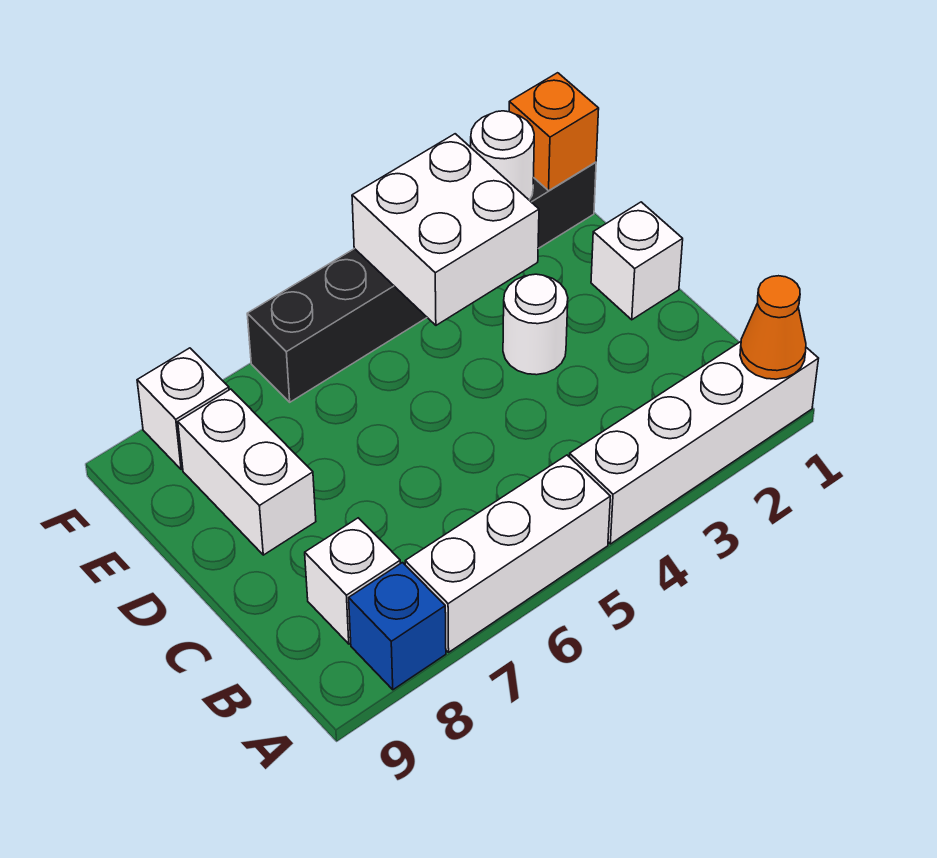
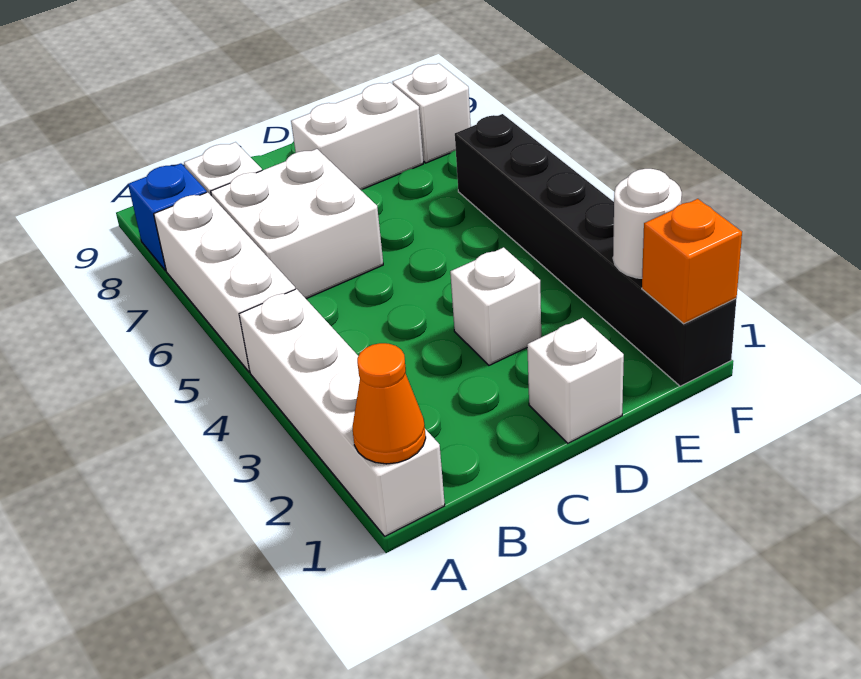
white 1x1 round brick [503,274,568,375] -> white 1x1 brick [450,247,541,365]
white 2x2 brick [352,134,539,325] -> white 2x2 brick moved to [211,149,383,299]

